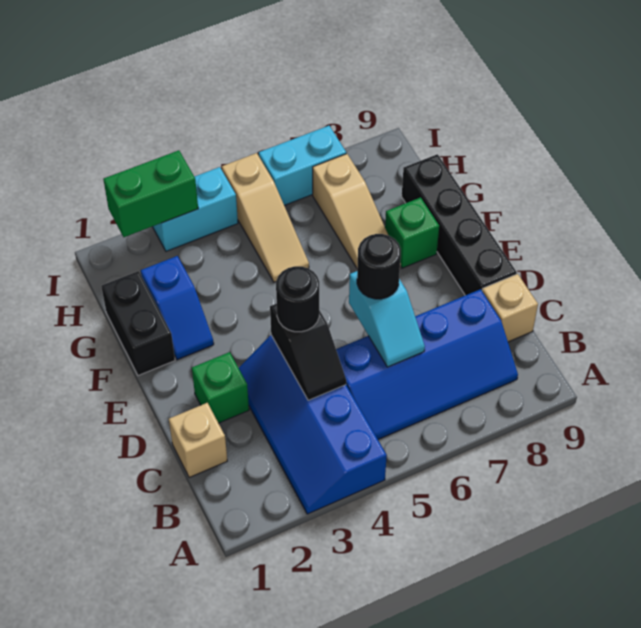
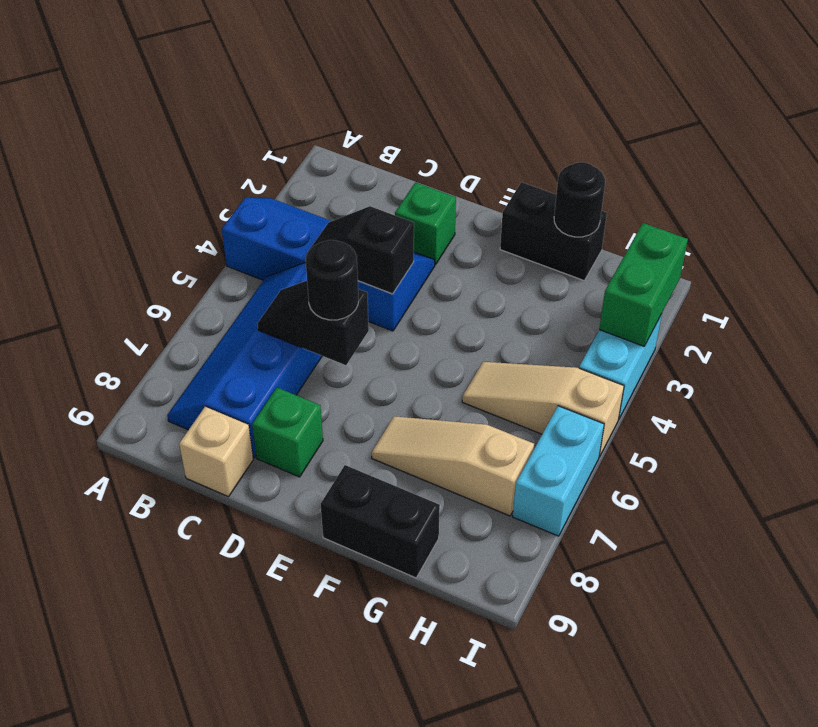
tan 1x1 brick [169,403,227,478] -> none
cyan 1x2 slope [349,271,425,367] -> black 1x2 slope [258,281,369,365]
black 1x1 round brick [276,266,319,332] -> black 1x1 round brick moved to [554,162,605,237]
black 1x4 brick [402,154,517,295] -> black 1x2 brick [321,465,440,578]
blue 1x2 slope [141,256,214,360] -> none
green 1x1 brick [385,197,439,268] -> green 1x1 brick moved to [252,388,323,477]

